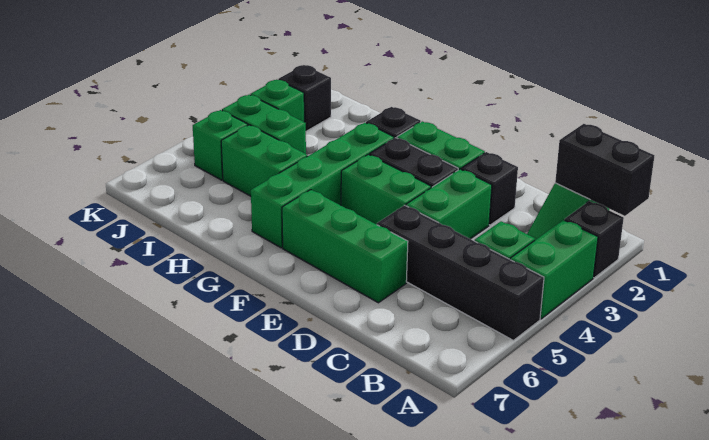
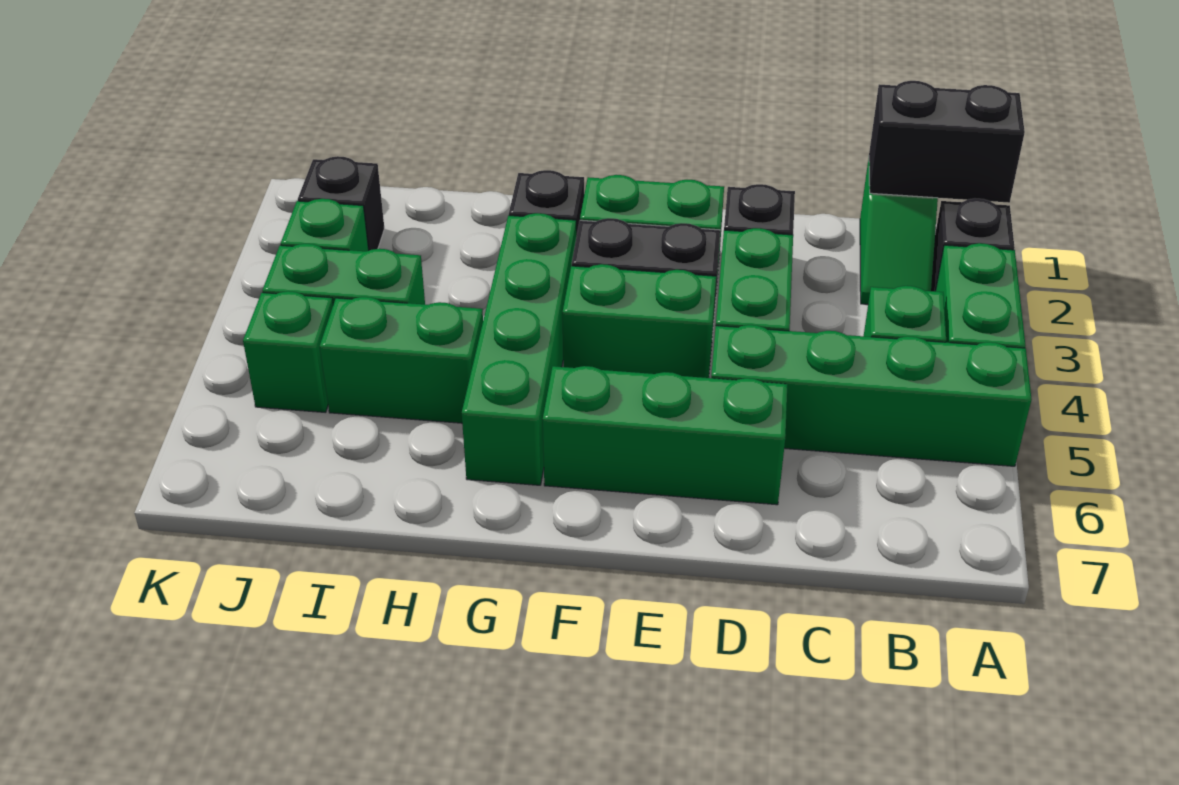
black 1x4 brick [377,205,544,340] -> green 1x4 brick [711,325,1032,466]

